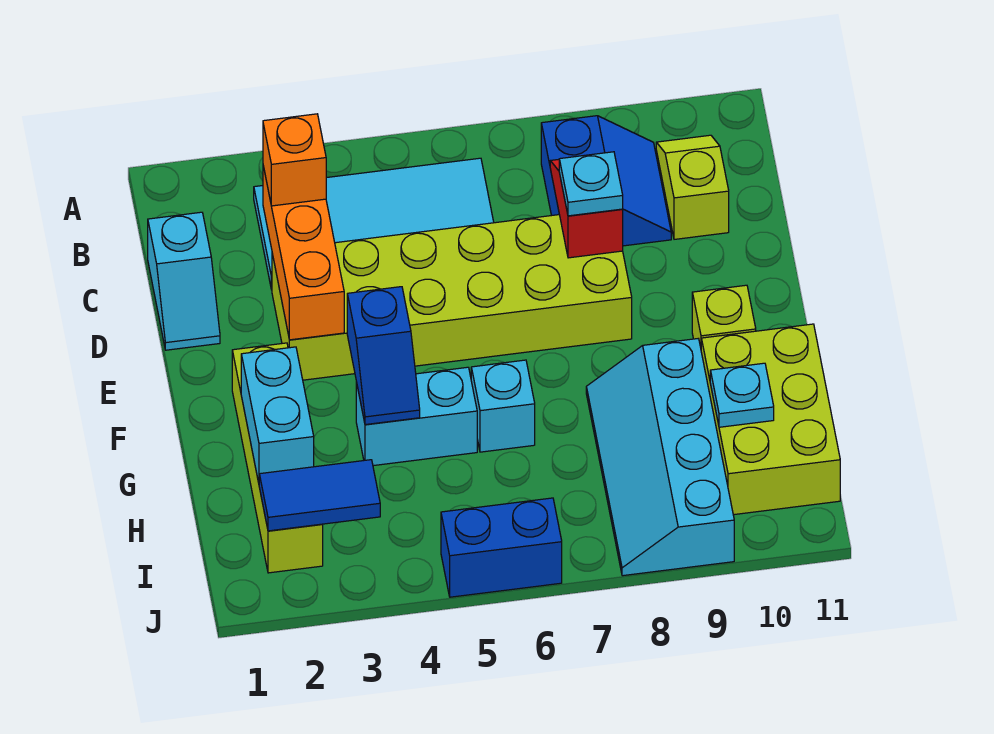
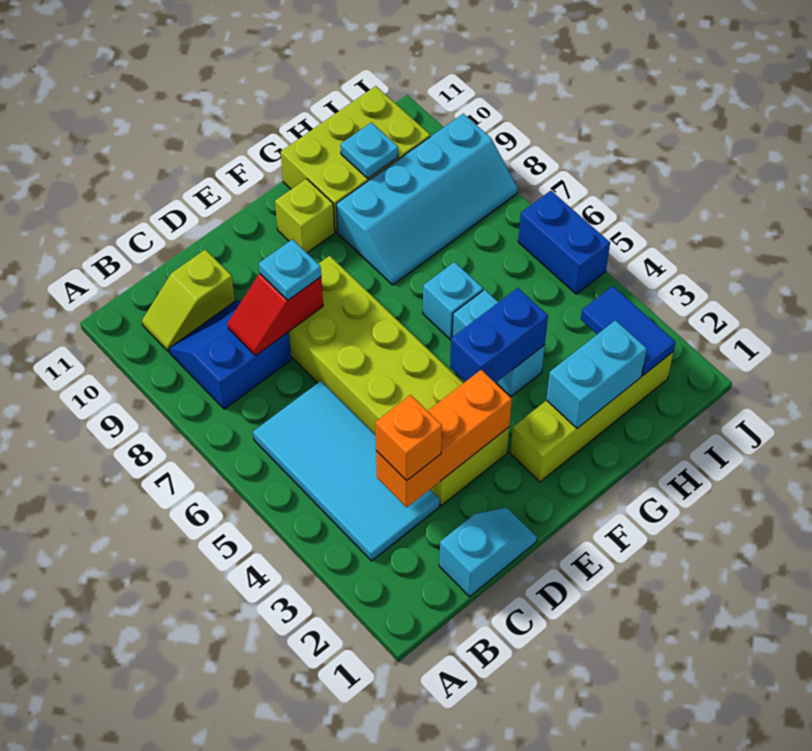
blue 1x2 slope [347,287,420,425] -> blue 1x2 brick [450,288,548,383]

